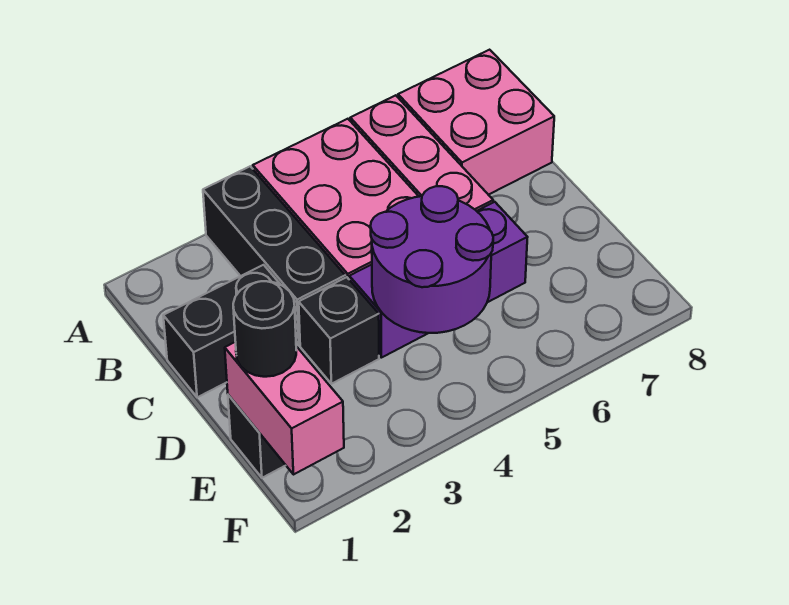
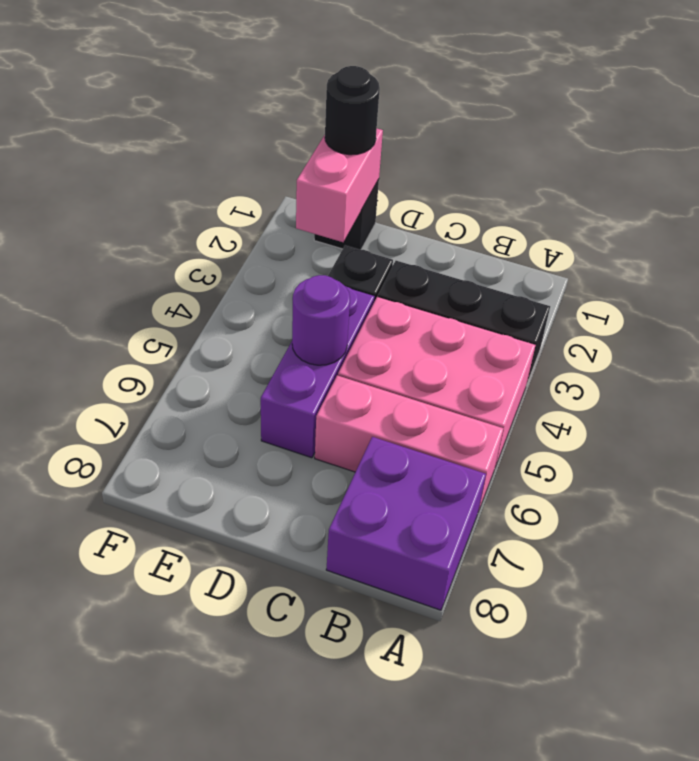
pink 2x2 brick [398,50,554,195] -> purple 2x2 brick [326,437,486,610]
black 1x2 brick [163,265,296,397] -> none
purple 2x2 round brick [371,186,493,333] -> purple 1x1 round brick [292,275,350,365]
pink 1x2 brick [225,342,344,475] -> pink 1x2 brick turned to [296,129,383,242]

